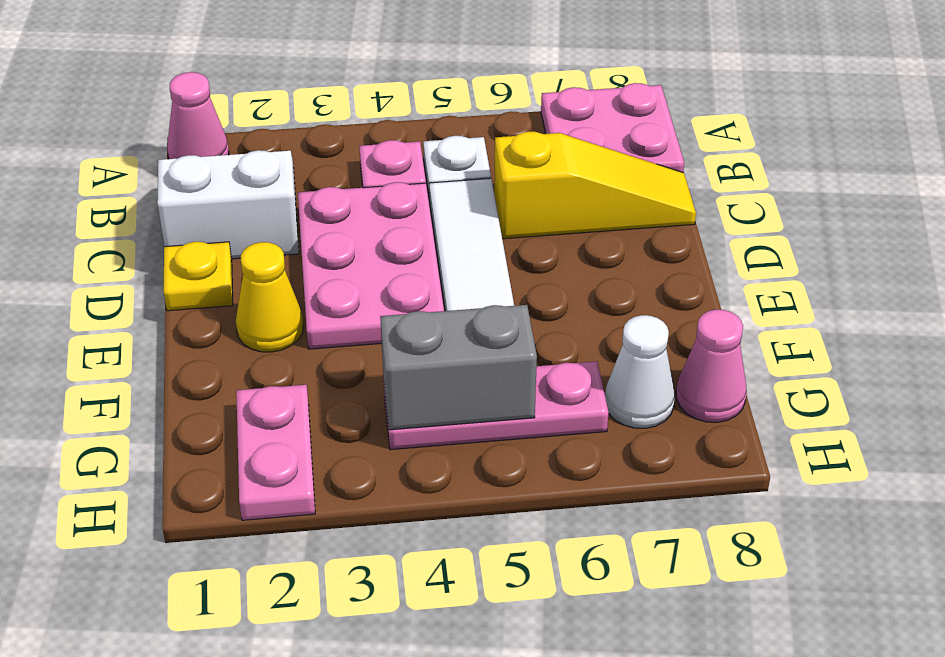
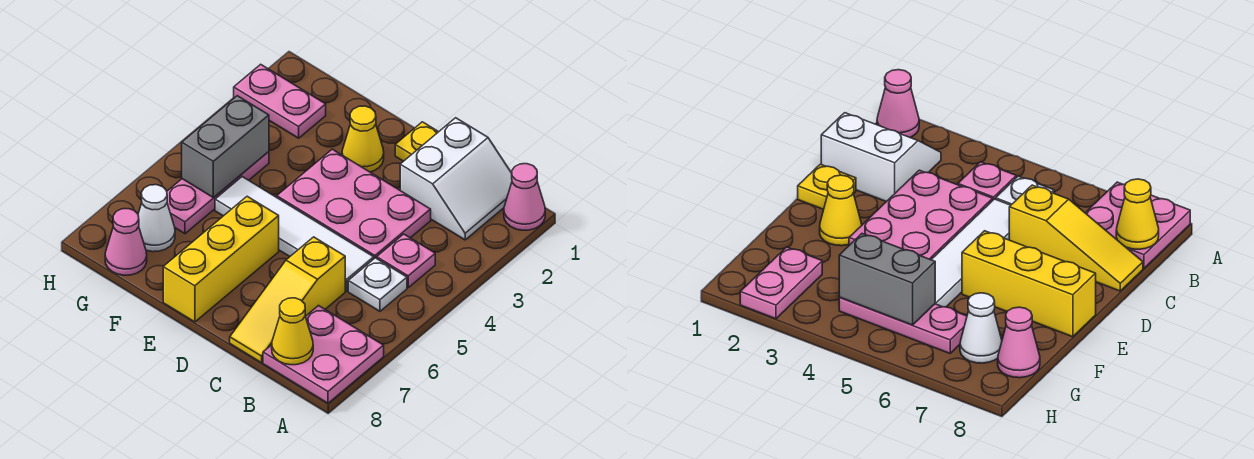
none -> yellow 1x1 cone [272,298,313,365]
none -> yellow 1x3 brick [163,196,279,322]

